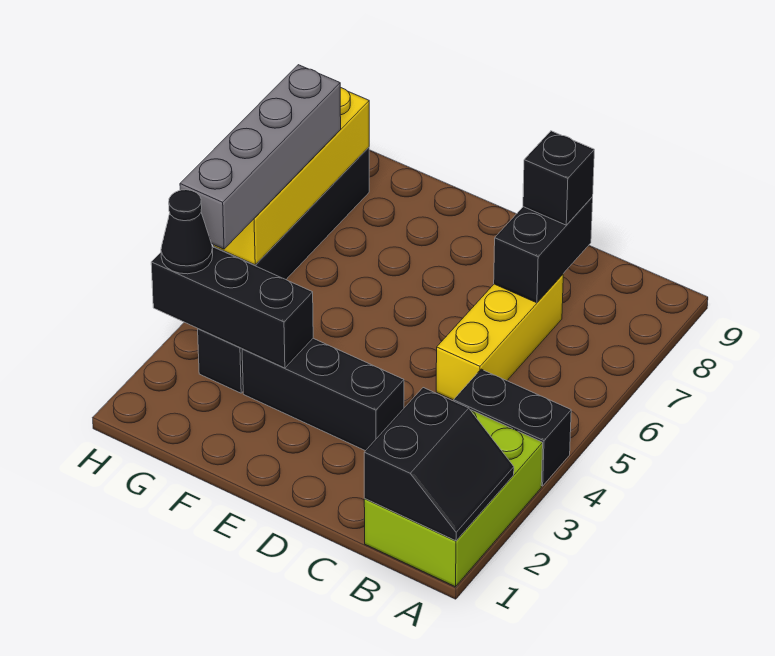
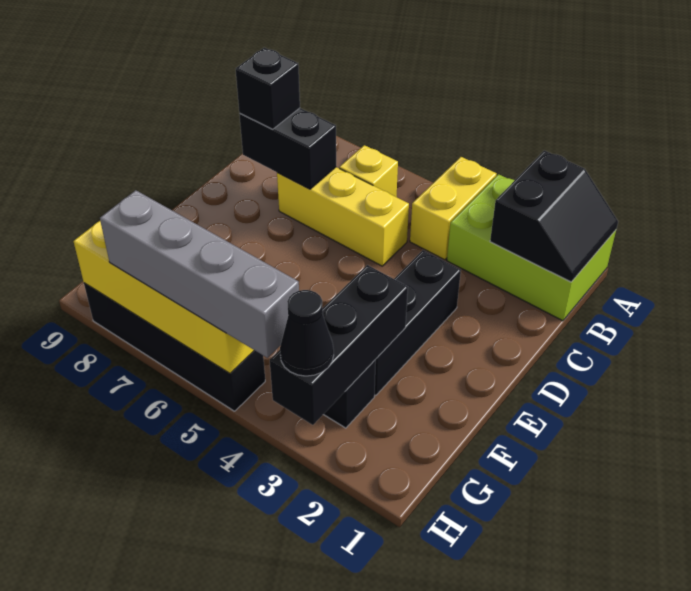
black 2x2 slope [364,388,514,541] -> black 2x2 slope turned to [490,151,618,282]
black 1x2 brick [453,369,571,486] -> yellow 1x2 brick [410,157,496,260]
none -> yellow 1x1 brick [339,145,398,197]

